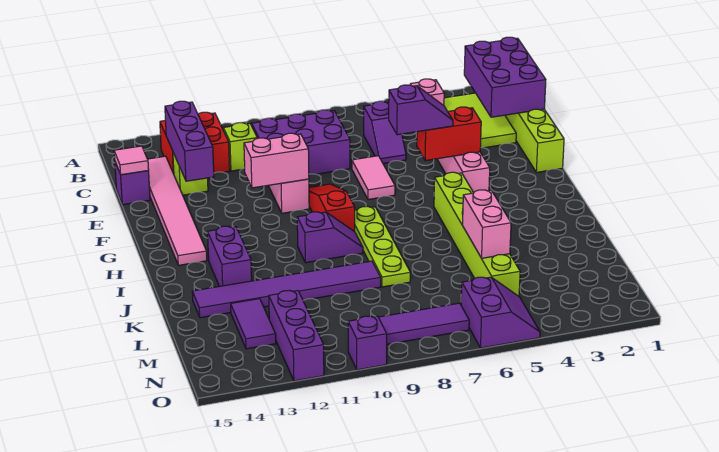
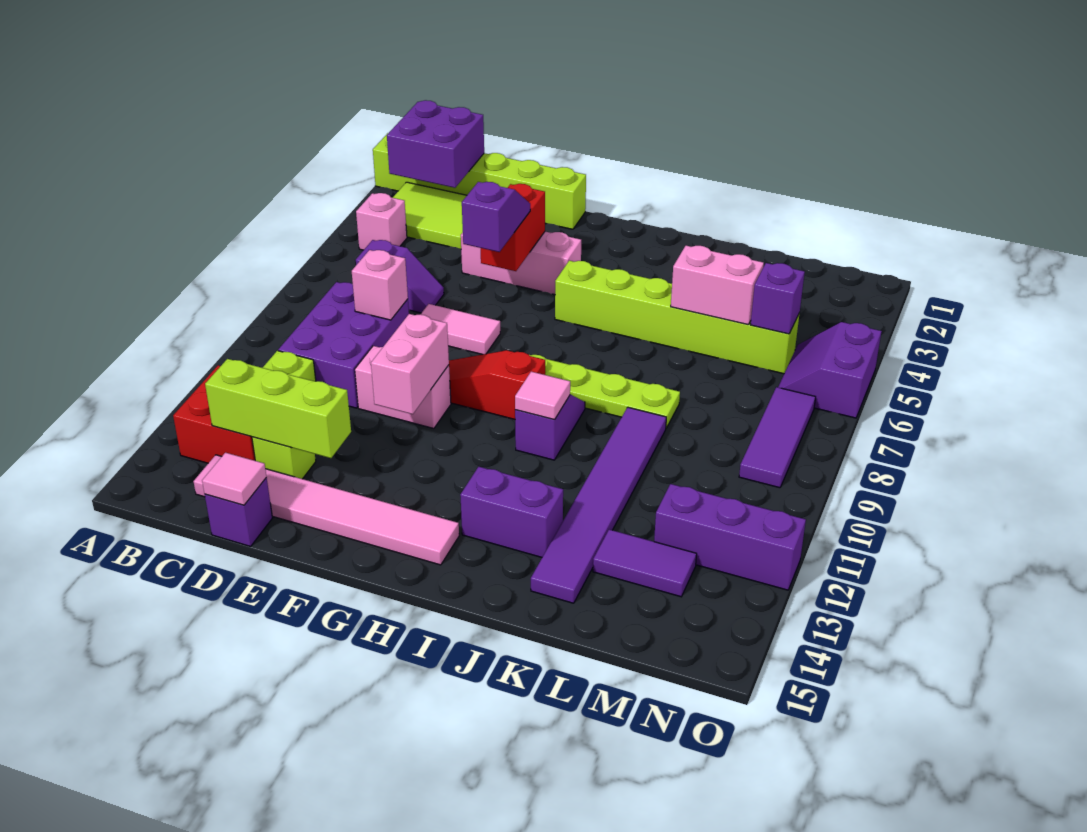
purple 2x3 brick [464,37,546,117] -> purple 2x2 brick [387,100,484,188]
purple 1x3 brick [165,101,214,181] -> lime 1x3 brick [205,359,351,458]
none -> pink 1x1 brick [352,250,408,320]
none -> pink 1x1 tile [515,372,570,420]
purple 2x2 slope [461,277,540,348] -> purple 2x2 slope turned to [778,322,882,418]
purple 1x1 brick [348,316,387,370] -> purple 1x1 brick moved to [751,263,805,334]

